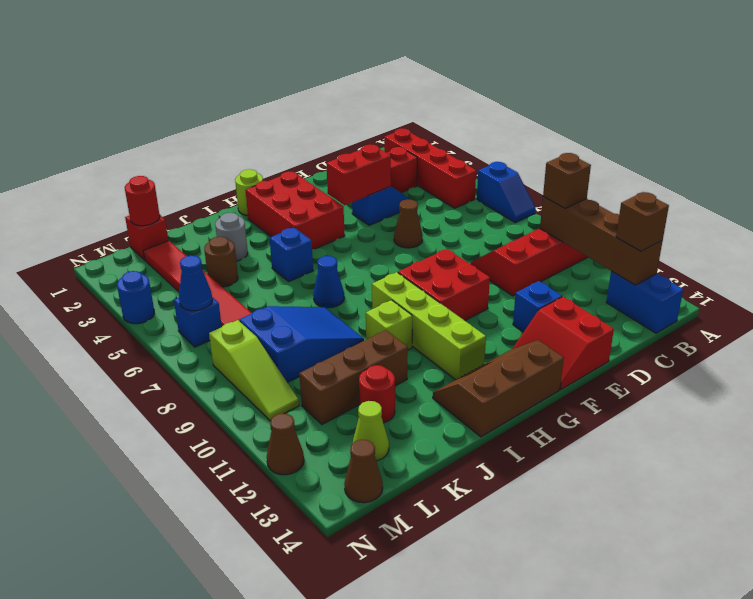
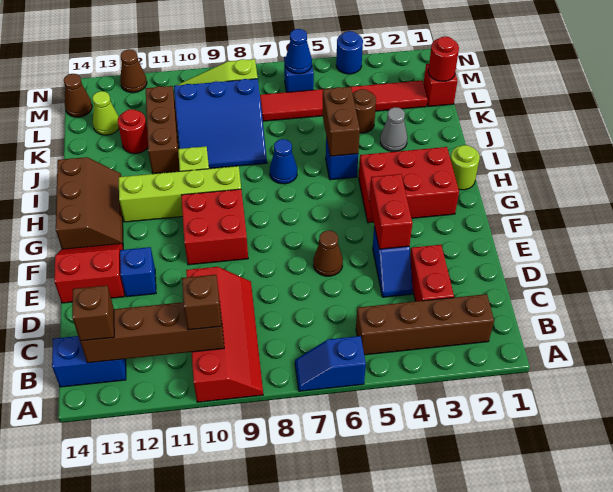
red 1x4 brick [384,128,476,208] -> brown 1x4 brick [356,294,494,355]
none -> brown 1x2 brick [322,87,360,156]
grey 1x1 round brick [215,213,248,261] -> grey 1x1 cone [380,107,407,151]
blue 2x3 slope [239,306,364,383] -> blue 3x3 slope [174,79,267,169]

